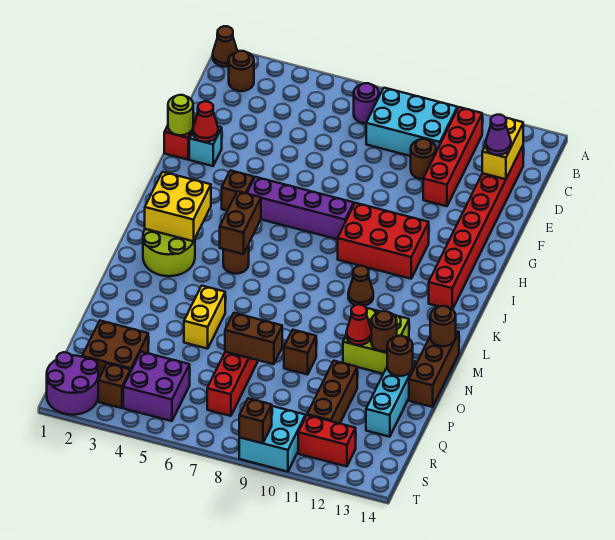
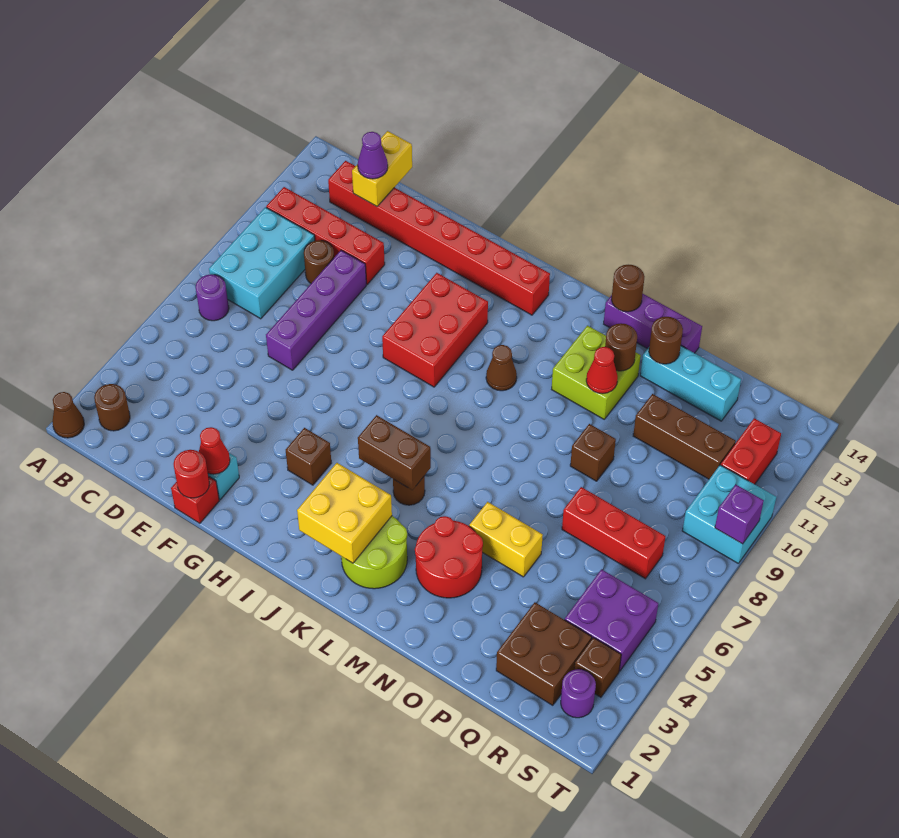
yellow 1x2 brick [482,118,523,179] -> yellow 1x2 brick turned to [352,131,412,206]
lime 1x1 round brick [168,95,193,135] -> red 1x1 round brick [174,450,209,498]
purple 1x4 brick [247,177,354,239] -> purple 1x4 brick moved to [266,250,366,370]
none -> red 2x2 round brick [415,516,483,598]
brown 1x3 brick [409,331,459,407] -> purple 1x3 brick [604,294,702,353]
brown 1x2 brick [225,313,282,364] -> none
purple 2x2 round brick [47,352,98,415] -> purple 1x1 round brick [561,669,596,718]
brown 1x1 brick [239,398,272,443] -> purple 1x1 brick [715,485,764,544]

